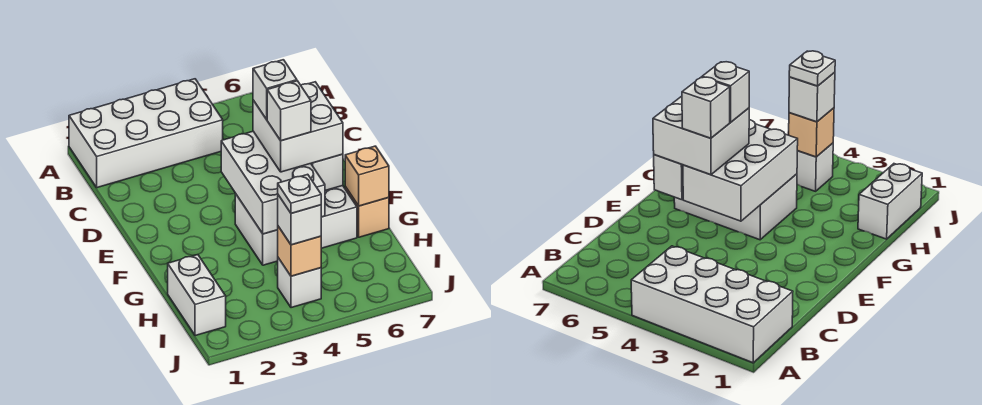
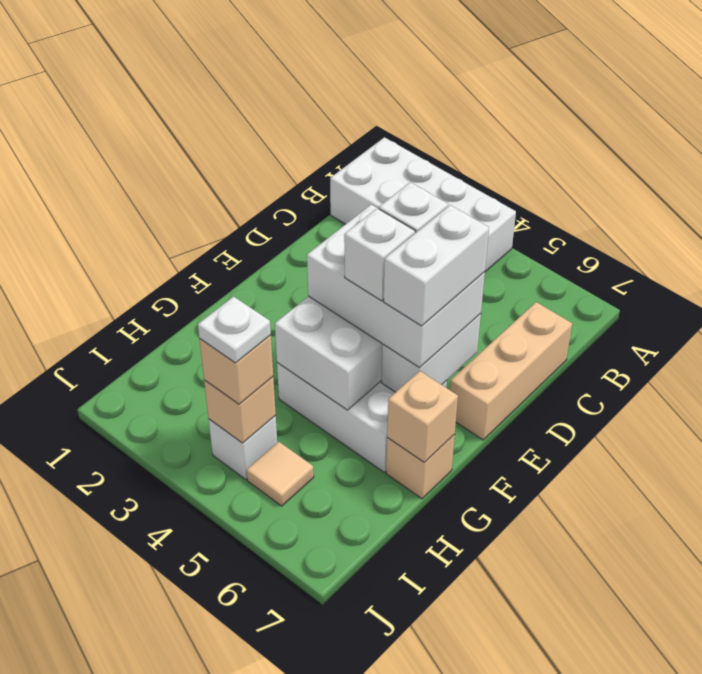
none -> tan 1x3 brick [450,302,572,440]
white 2x2 brick [253,82,343,172] -> white 2x3 brick [307,205,485,368]
white 1x2 brick [168,255,226,336] -> white 1x2 brick moved to [384,205,489,326]
white 1x1 brick [278,195,321,245] -> tan 1x1 brick [200,335,273,404]
none -> tan 1x1 tile [247,442,314,506]

